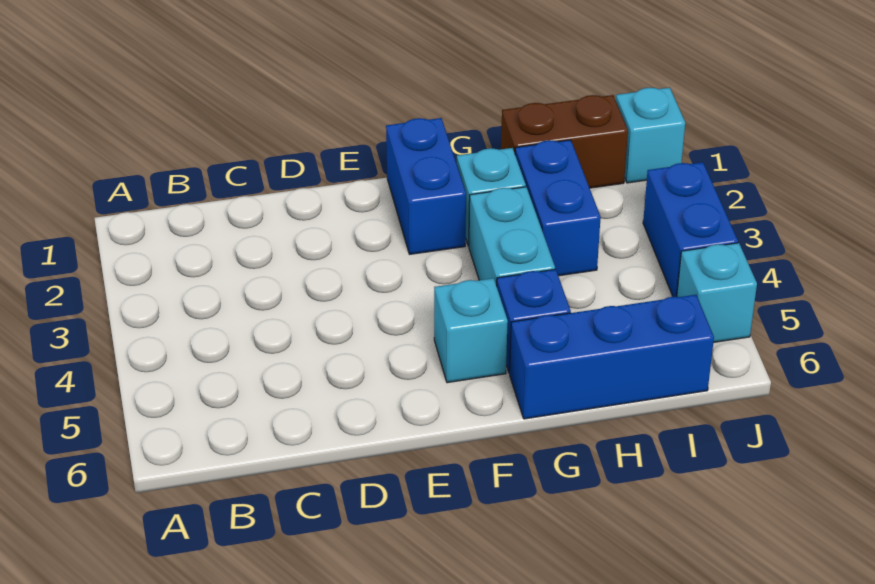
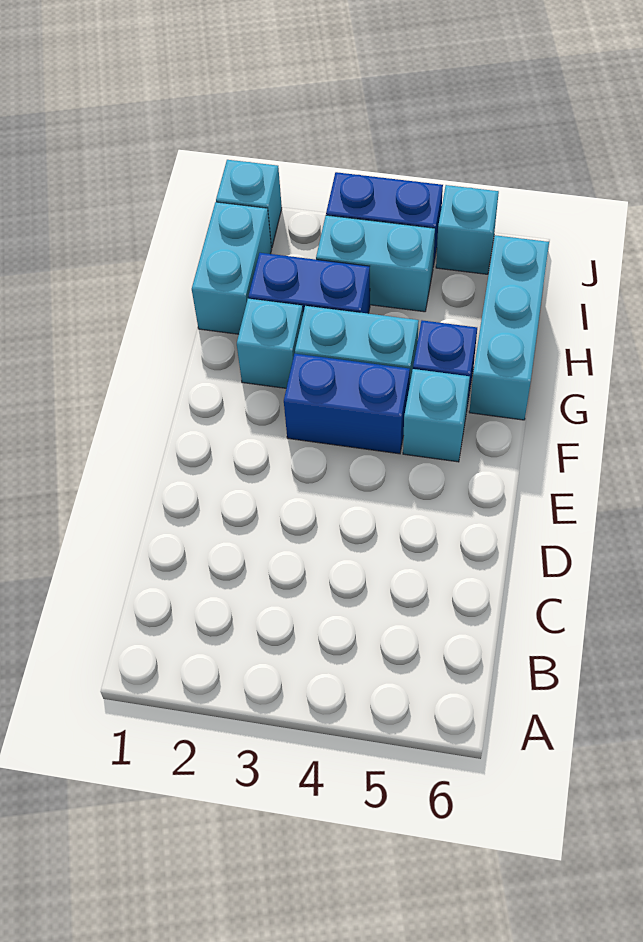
blue 1x2 brick [386,118,466,254] -> blue 1x2 brick moved to [284,354,410,454]
blue 1x3 brick [510,295,714,419] -> cyan 1x3 brick [469,235,549,420]
brown 1x2 brick [501,95,628,188] -> cyan 1x2 brick [192,202,272,334]
none -> cyan 1x2 brick [316,215,435,312]

